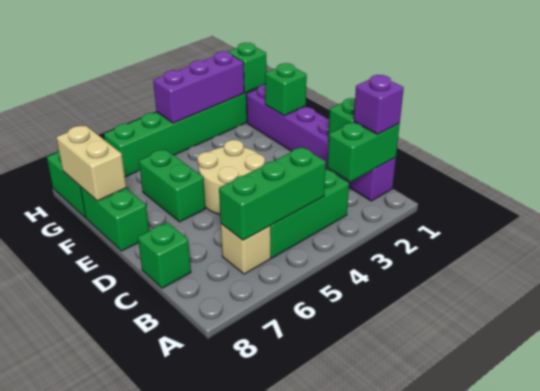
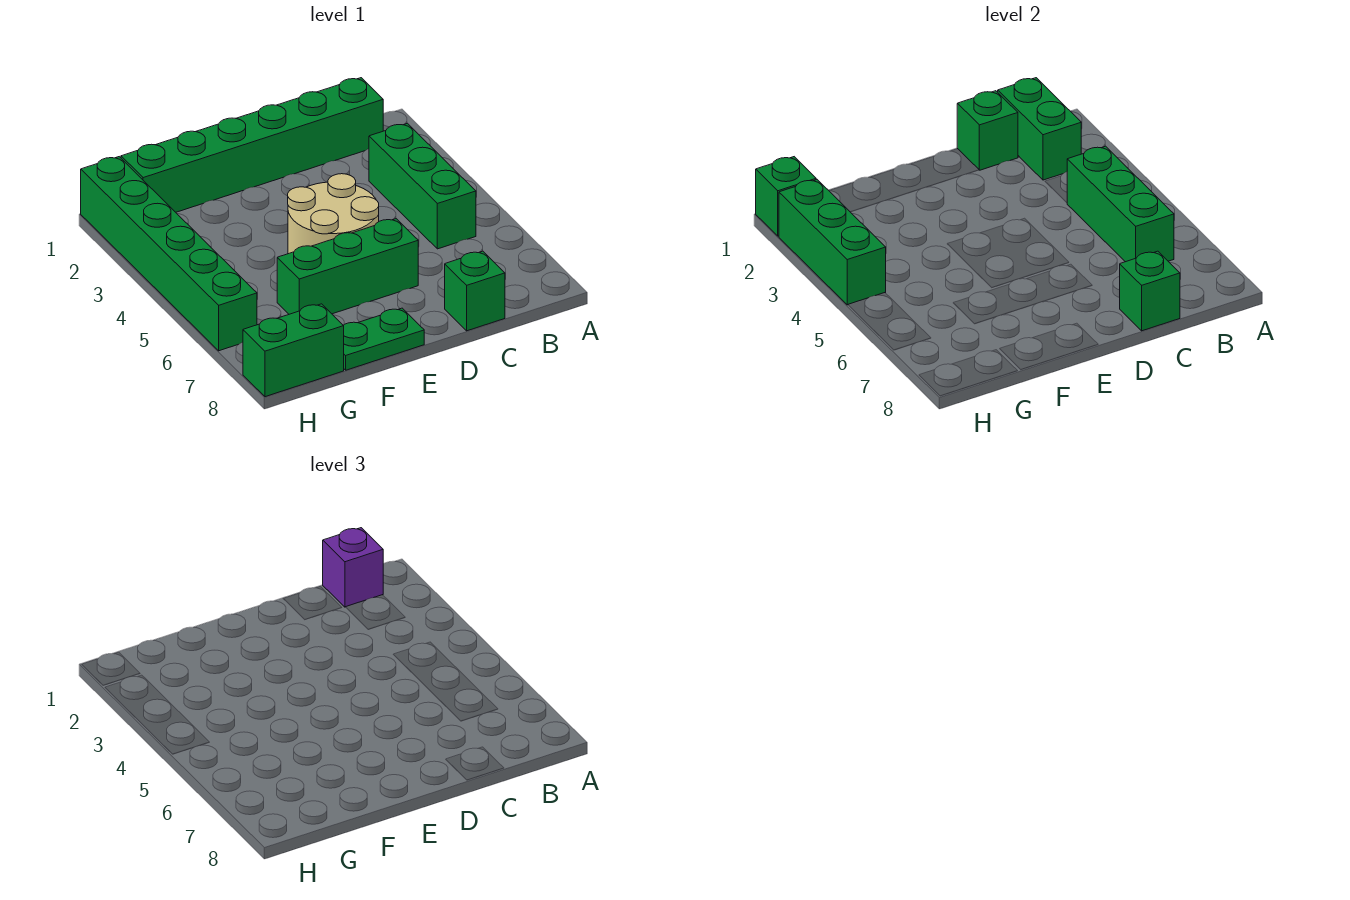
purple 1x6 brick [246,85,396,201] -> green 1x6 brick [121,78,383,212]
tan 1x1 brick [221,224,271,274] -> none
green 1x2 brick [139,149,205,222] -> green 1x3 brick [277,219,418,314]
green 1x2 brick [80,187,149,251] -> green 1x2 plate [343,308,424,370]
green 1x1 brick [265,63,307,116] -> green 1x1 brick moved to [1120,251,1180,331]
tan 1x2 brick [56,125,126,201] -> none
purple 1x3 brick [153,51,244,123] -> green 1x3 brick [779,180,886,305]

